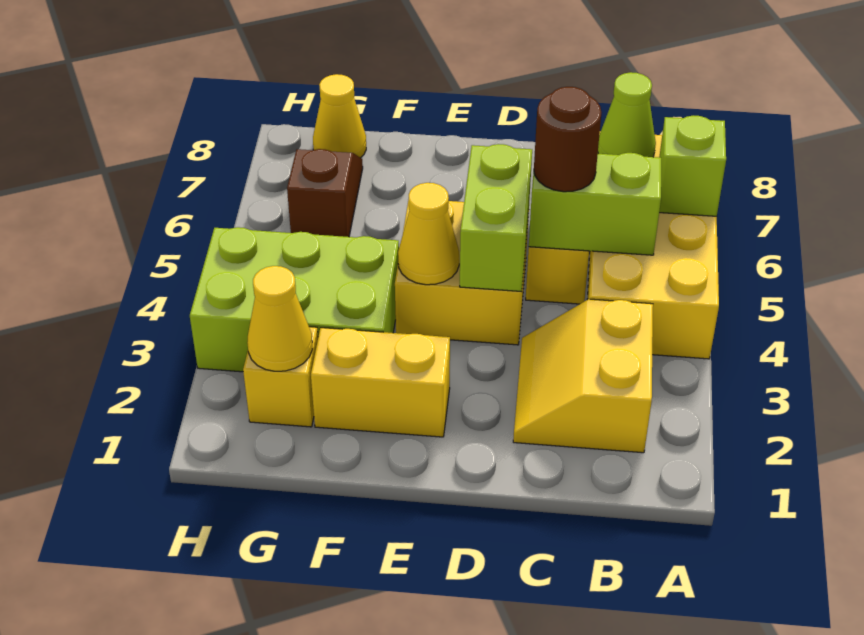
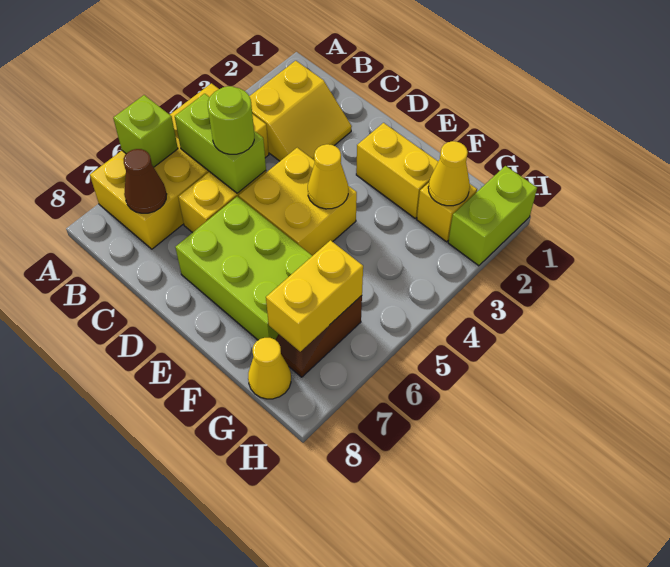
lime 1x1 cone [598,72,656,157] -> brown 1x1 cone [123,149,167,213]
brown 1x1 round brick [534,87,602,192] -> lime 1x1 round brick [208,86,254,154]
lime 1x2 brick [460,144,532,292] -> lime 1x2 brick moved to [448,166,537,266]
lime 2x3 brick [190,227,399,372] -> lime 2x3 brick moved to [175,196,312,340]
none -> yellow 1x2 brick [266,240,363,352]

